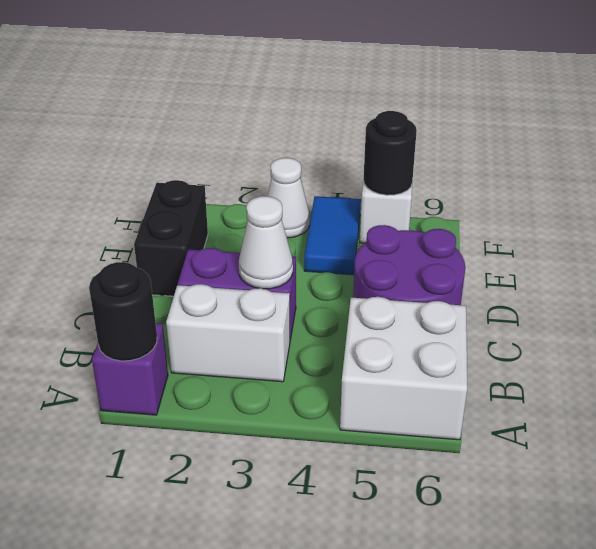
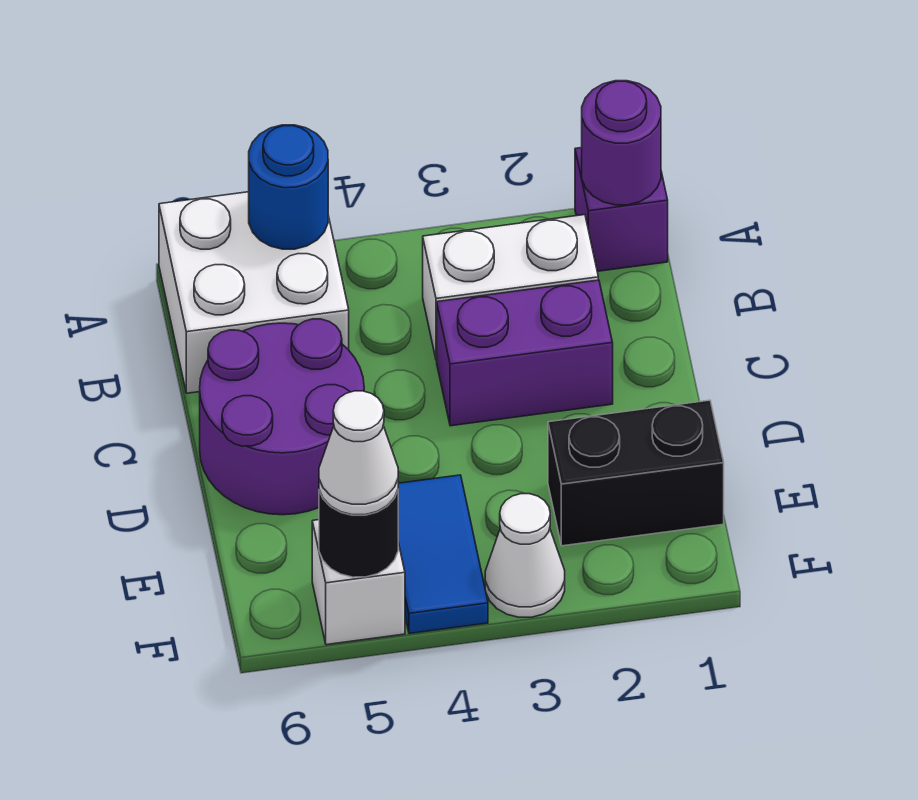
black 1x1 round brick [89,262,157,361] -> purple 1x1 round brick [582,81,661,205]
none -> blue 1x1 round brick [249,125,328,249]
white 1x1 cone [239,196,293,289] -> white 1x1 cone moved to [319,391,398,515]
black 1x2 brick [134,180,208,296] -> black 1x2 brick turned to [548,400,724,546]

